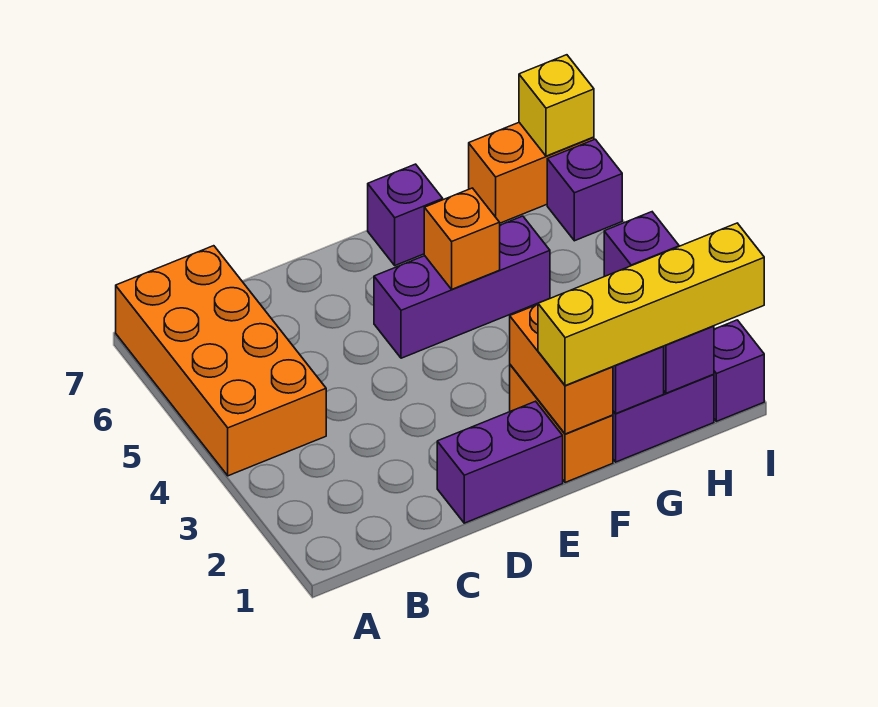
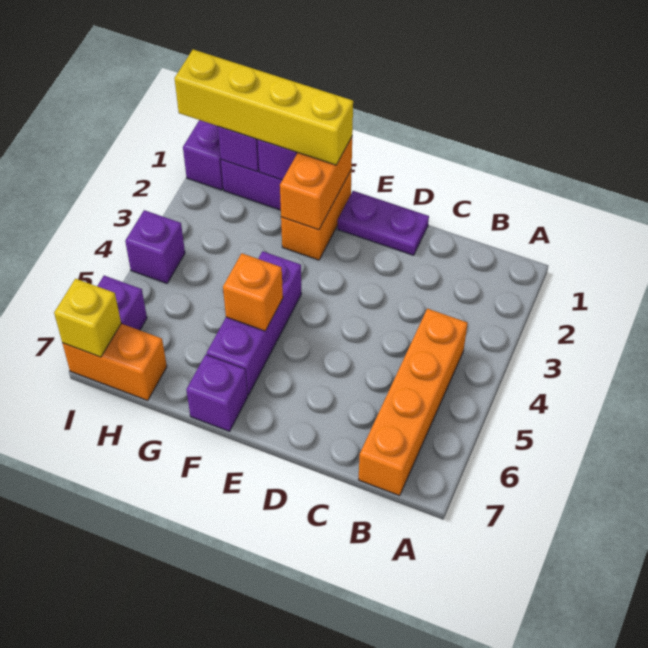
orange 2x4 brick [116,246,326,476] -> orange 1x4 brick [359,309,468,496]
purple 1x2 brick [437,401,563,523] -> purple 1x2 plate [337,191,429,255]
purple 1x3 brick [374,216,550,358] -> purple 1x3 brick turned to [207,251,301,395]

